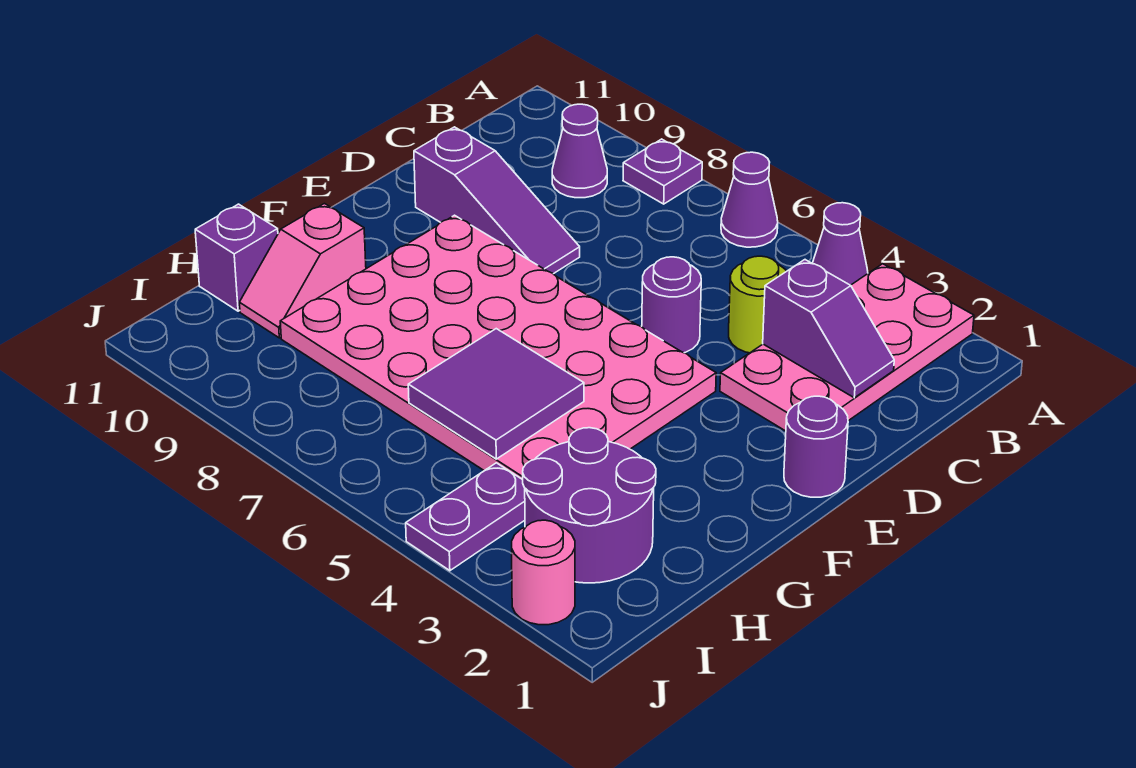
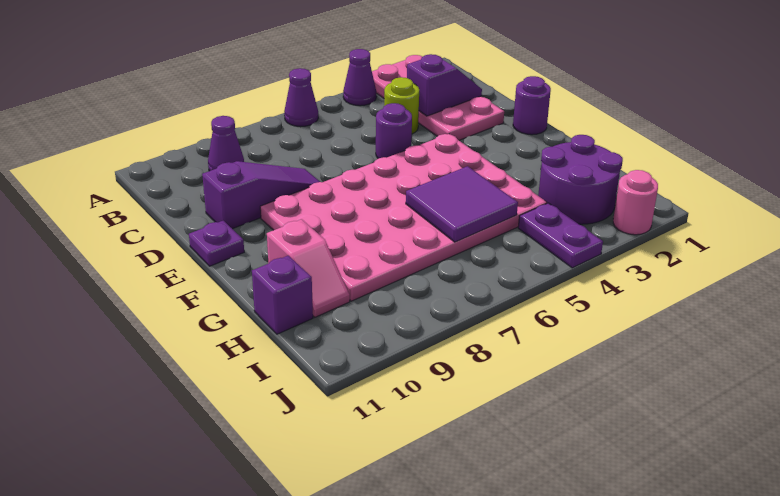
purple 1x1 plate [623,139,702,204] -> purple 1x1 plate moved to [189,221,244,266]

